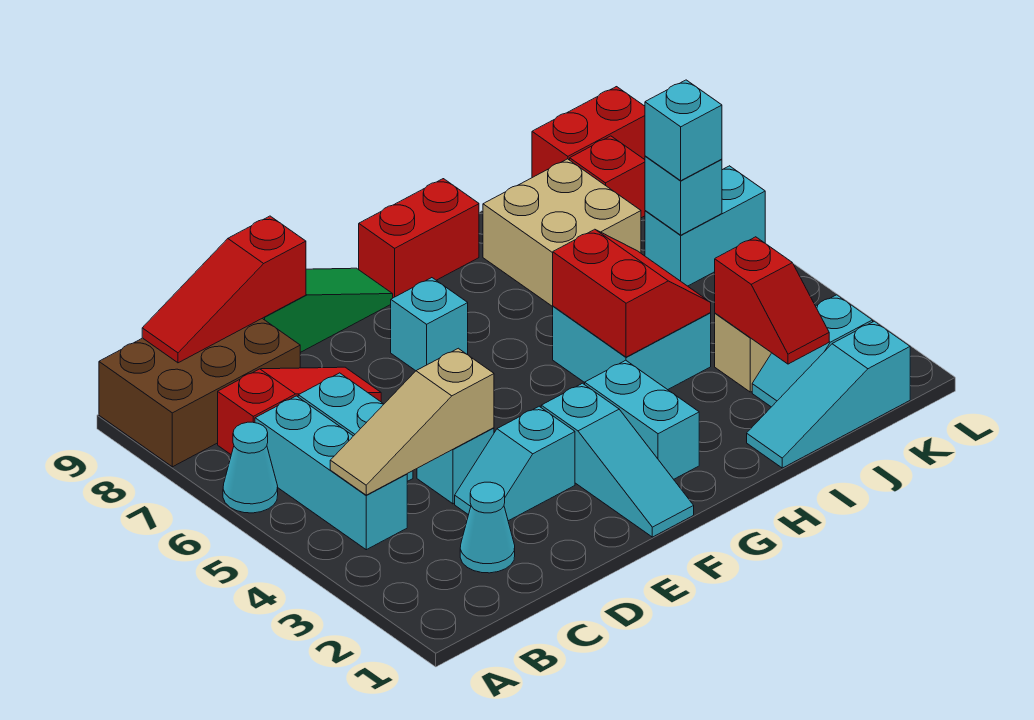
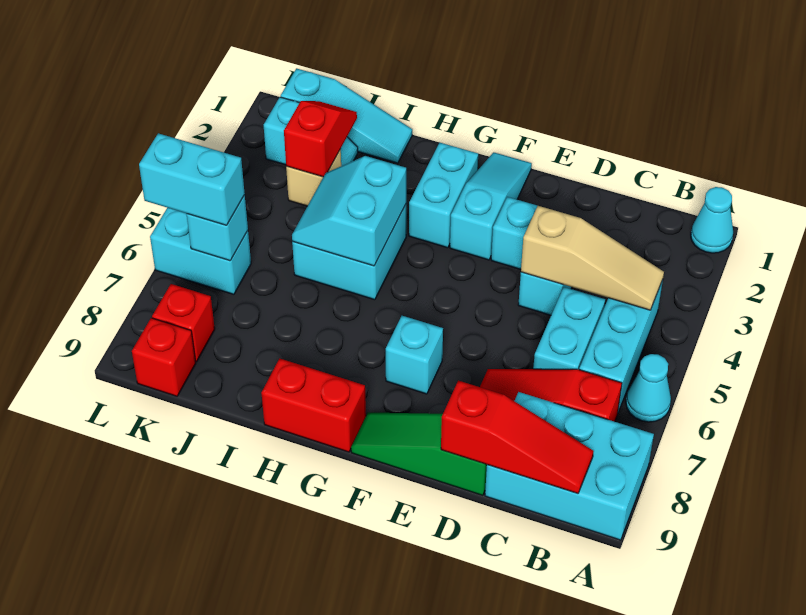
brown 2x3 brick [99,318,300,467] -> cyan 2x3 brick [485,392,654,540]
cyan 1x1 cone [460,482,515,573] -> cyan 1x1 cone moved to [691,187,733,253]
red 2x2 slope [553,229,711,357] -> cyan 2x2 slope [292,156,406,266]
tan 2x2 brick [483,159,641,307] -> none
cyan 1x1 brick [645,80,722,181] -> cyan 1x2 brick [139,133,245,225]
red 1x2 brick [532,87,645,178] -> red 1x1 brick [132,318,196,396]

